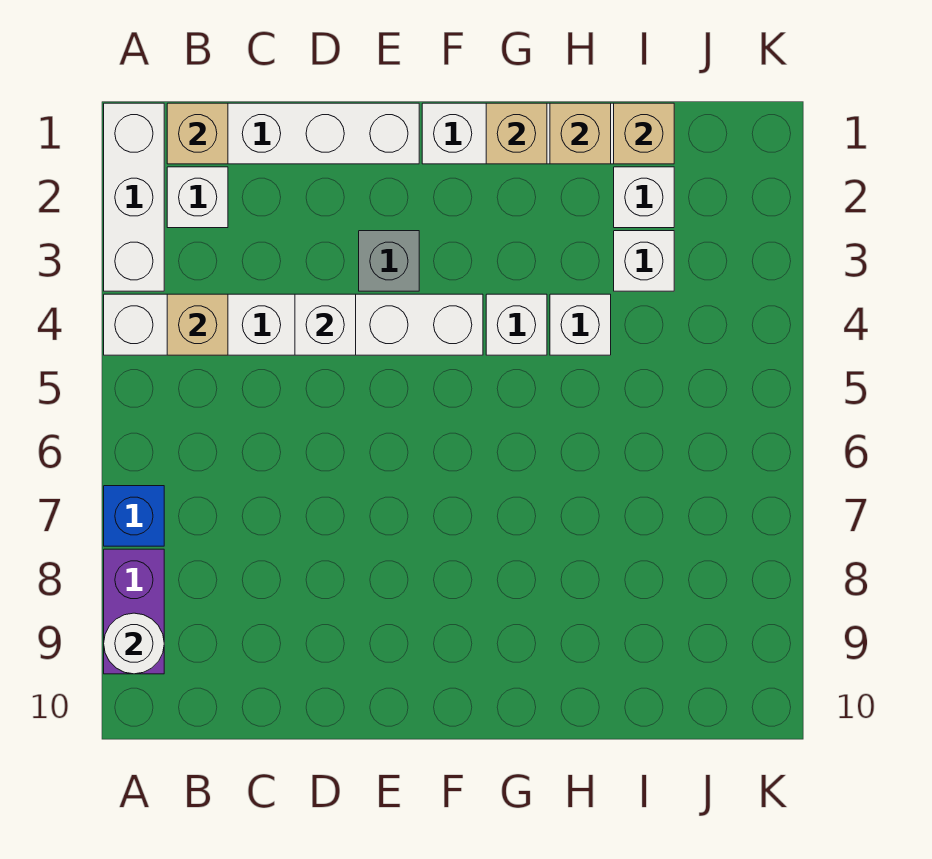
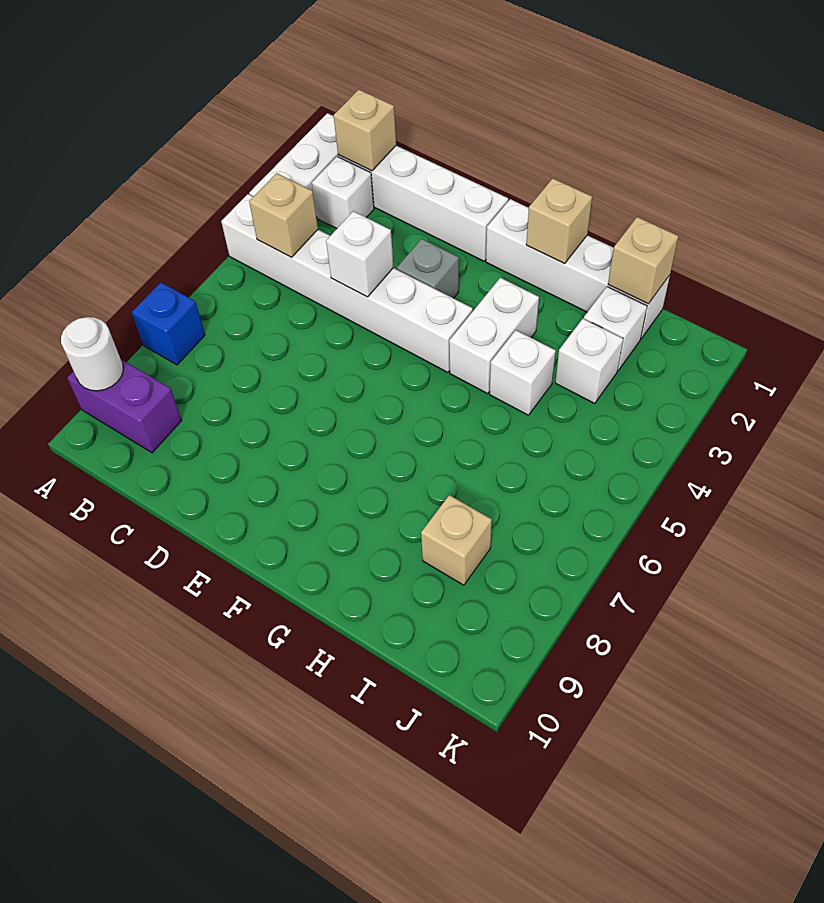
purple 1x2 brick [104,549,164,674] -> purple 1x2 brick turned to [67,359,182,453]
white 1x1 brick [486,294,547,355] -> white 1x2 brick [449,278,539,394]
tan 1x1 brick [550,103,611,164] -> tan 1x1 brick moved to [421,495,492,585]

